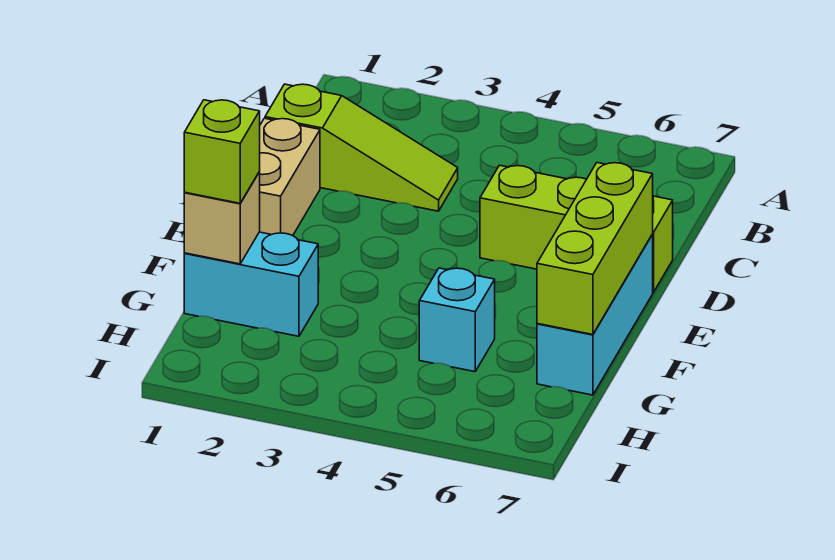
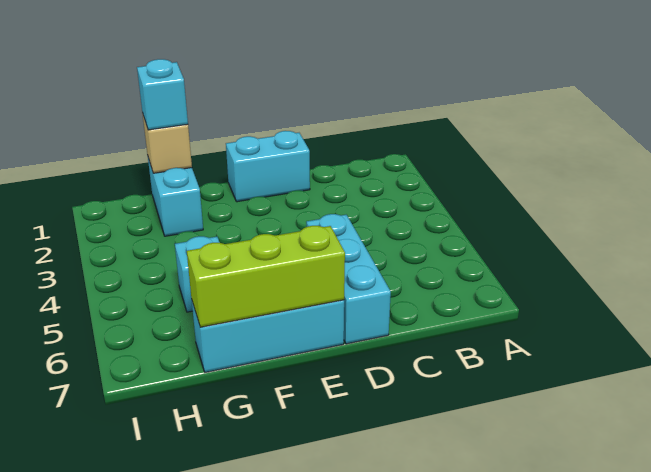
lime 1x3 slope [265,84,458,211] -> none
tan 1x2 brick [259,118,320,235] -> cyan 1x2 brick [226,131,310,202]
lime 1x3 brick [480,165,673,292] -> cyan 1x3 brick [306,214,391,344]
lime 1x1 brick [184,100,260,203] -> cyan 1x1 brick [137,59,188,130]

